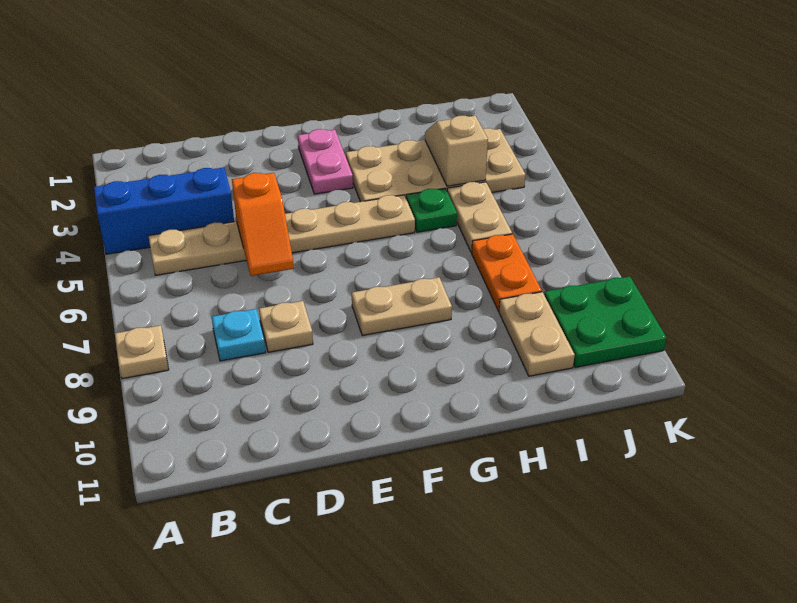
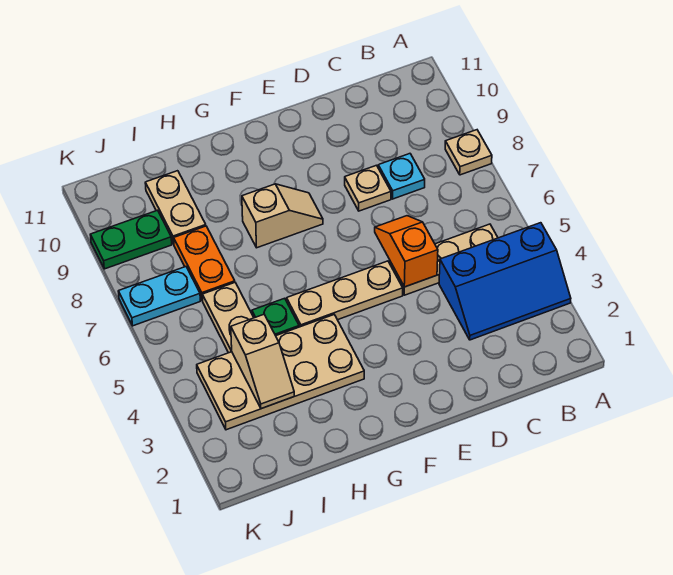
pink 1x2 plate [298,129,353,194] -> none
tan 1x2 plate [352,277,452,336] -> tan 1x2 slope [242,184,323,248]
none -> cyan 1x2 plate [118,267,200,326]
green 2x2 plate [544,276,666,368] -> green 1x2 plate [90,210,172,269]

